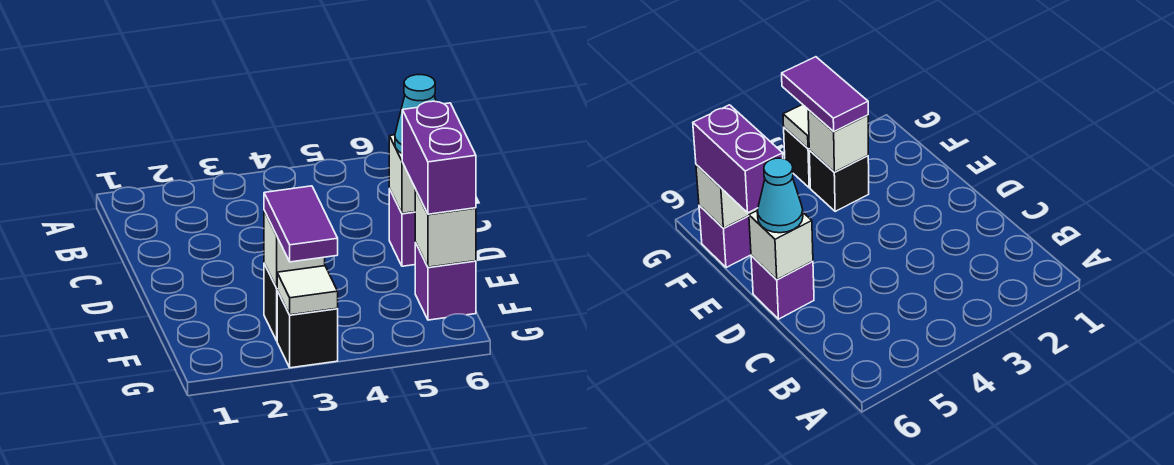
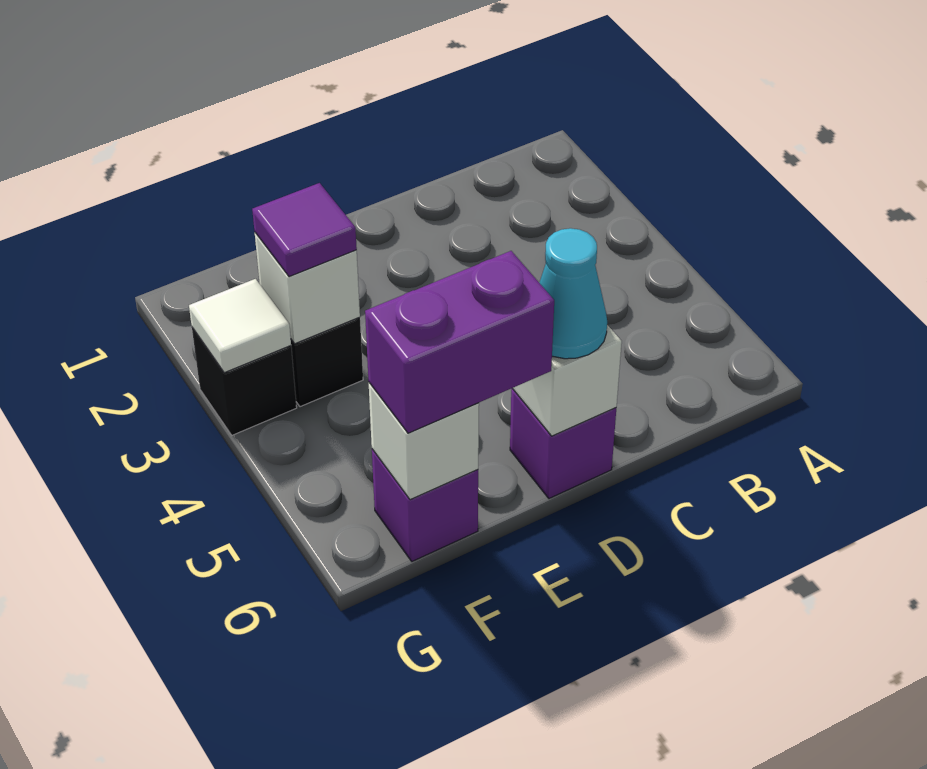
purple 1x2 tile [264,186,338,262] -> purple 1x1 tile [252,183,357,277]

